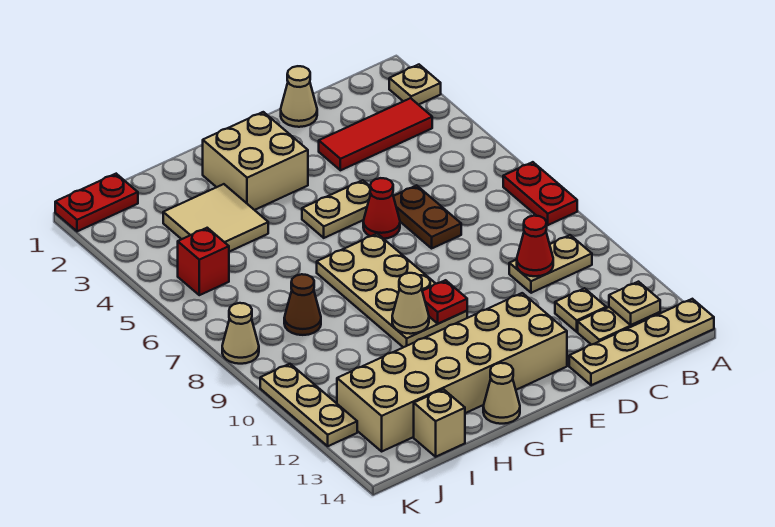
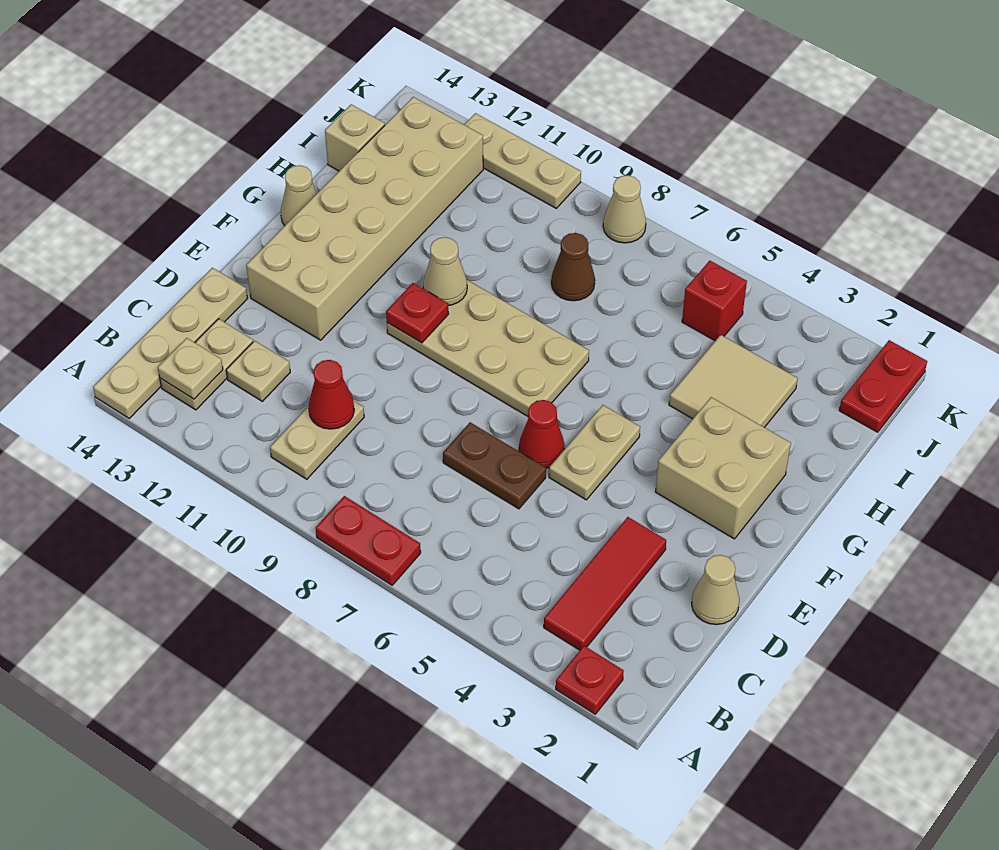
tan 1x1 plate [389,65,441,105] -> red 1x1 plate [556,646,624,714]

